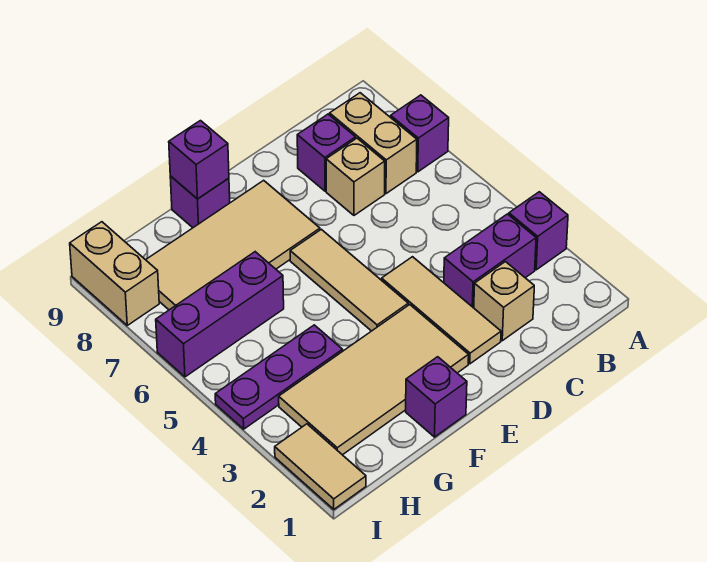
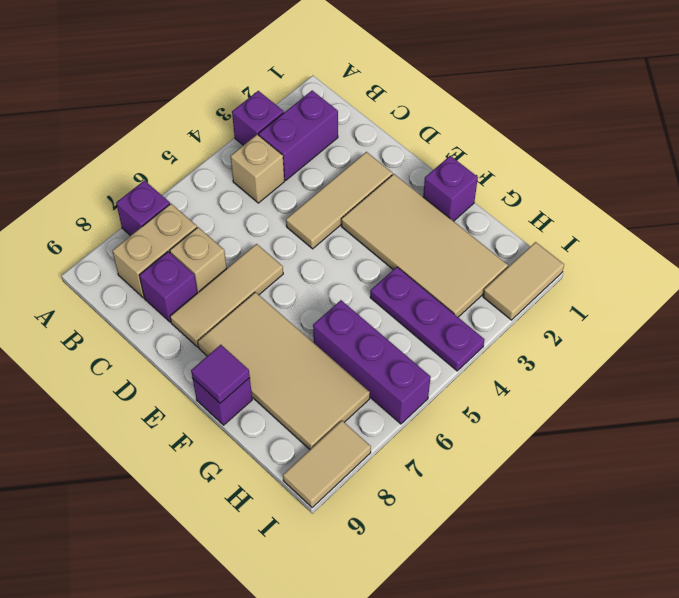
purple 1x2 brick [444,214,536,308] -> purple 1x2 brick turned to [259,91,338,180]
tan 1x1 brick [474,262,534,341] -> tan 1x1 brick moved to [230,134,284,203]
tan 1x3 tile [290,229,408,331] -> tan 1x3 tile moved to [170,244,283,347]
purple 1x1 brick [169,121,229,199] -> purple 1x1 tile [191,345,250,403]
tan 1x2 brick [70,222,159,325] -> tan 1x2 tile [283,421,371,507]

